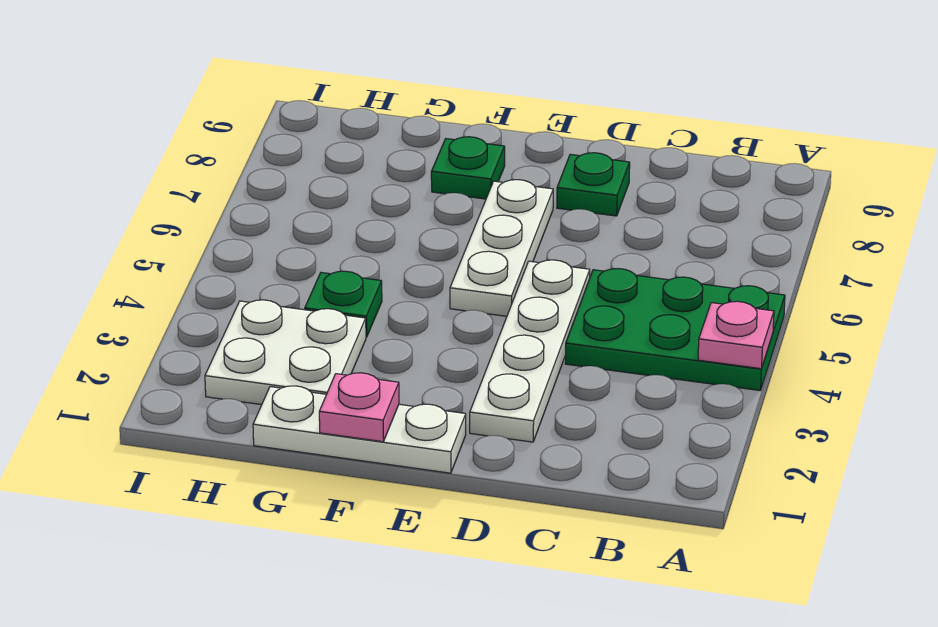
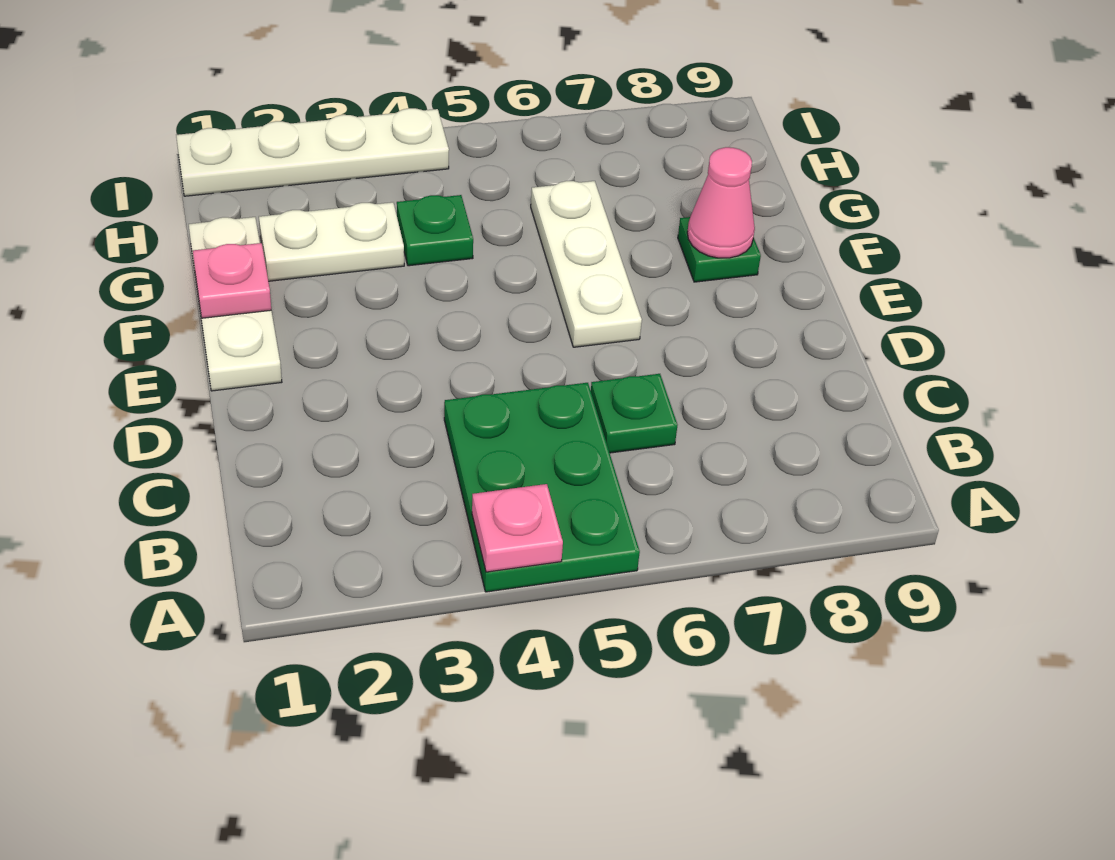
white 1x4 plate [470,260,590,442] -> white 1x4 plate moved to [176,108,449,196]
green 1x1 plate [557,153,630,216] -> green 1x1 plate moved to [591,374,677,453]
white 1x3 plate [450,180,553,316] -> white 1x3 plate turned to [531,181,642,347]
none -> pink 1x1 cone [687,147,755,258]
white 2x2 plate [205,300,366,405] -> white 1x2 plate [259,202,404,281]

